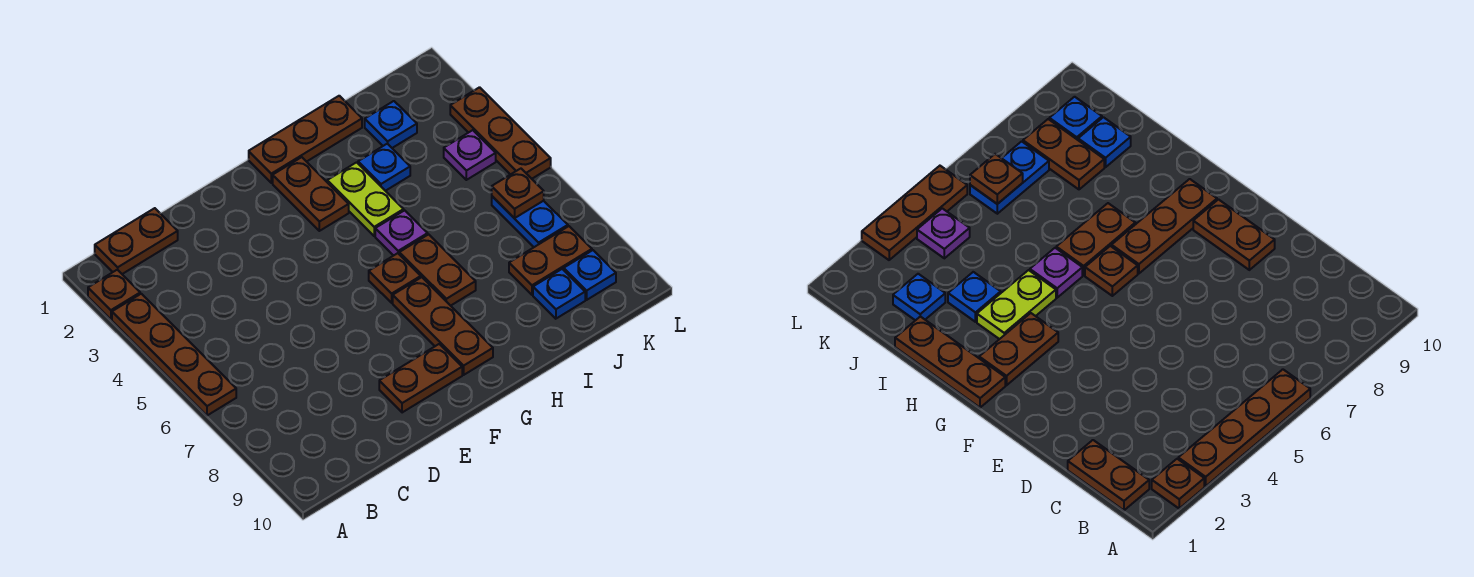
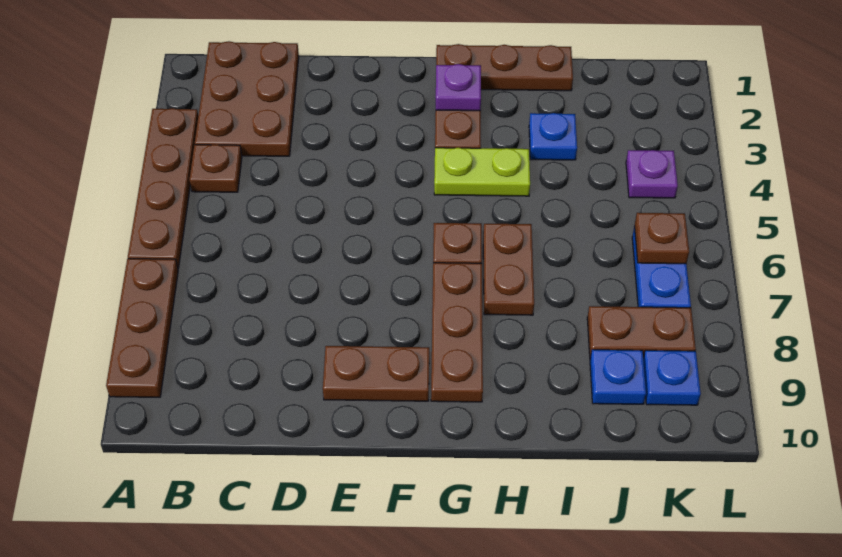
brown 1x1 plate [88,270,140,319] -> brown 1x1 plate moved to [190,144,242,192]
brown 1x2 plate [95,208,178,274] -> brown 2x3 plate [195,41,299,156]
lime 1x2 plate [327,162,404,236] -> lime 1x2 plate turned to [434,148,530,196]
purple 1x1 plate [375,210,428,256] -> purple 1x1 plate moved to [436,64,481,111]
blue 1x1 plate [365,101,417,148] -> none
brown 1x3 plate [450,87,551,179] -> brown 1x3 plate moved to [106,259,178,397]

